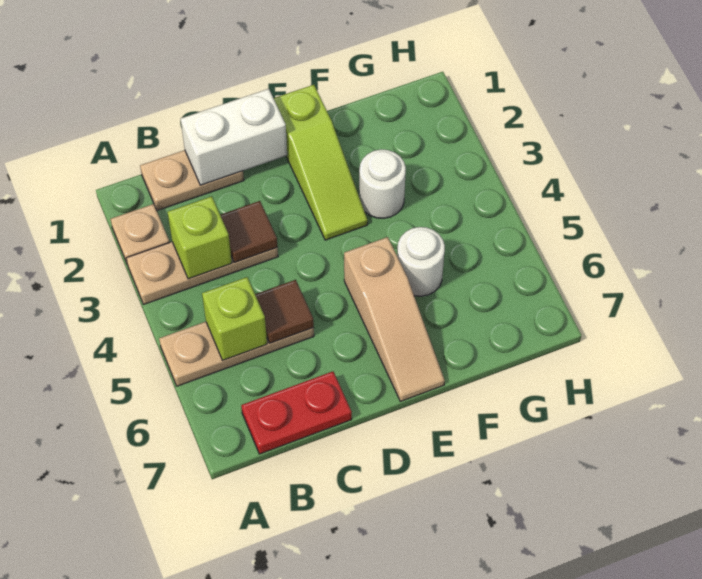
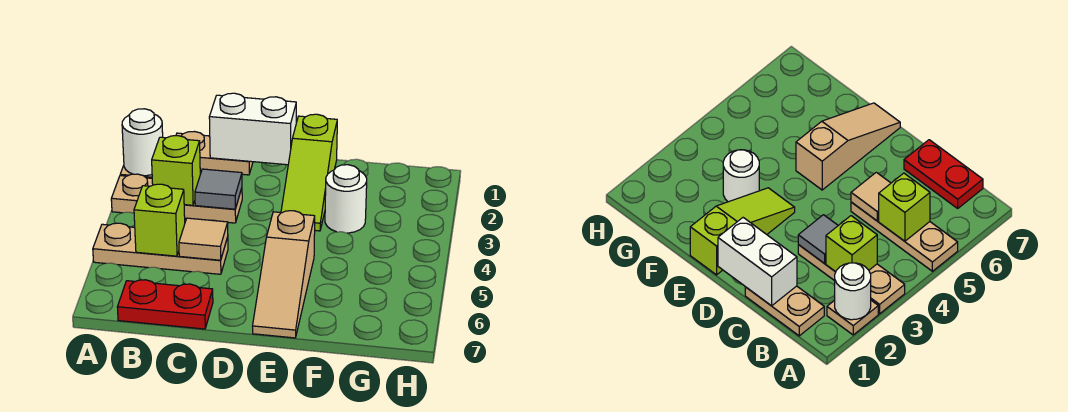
brown 1x1 tile [220,201,277,263] -> grey 1x1 tile [195,169,242,209]
brown 1x1 tile [255,280,314,343] -> tan 1x1 tile [179,218,228,260]
white 1x1 round brick [397,227,445,296] -> white 1x1 round brick moved to [122,109,163,176]

